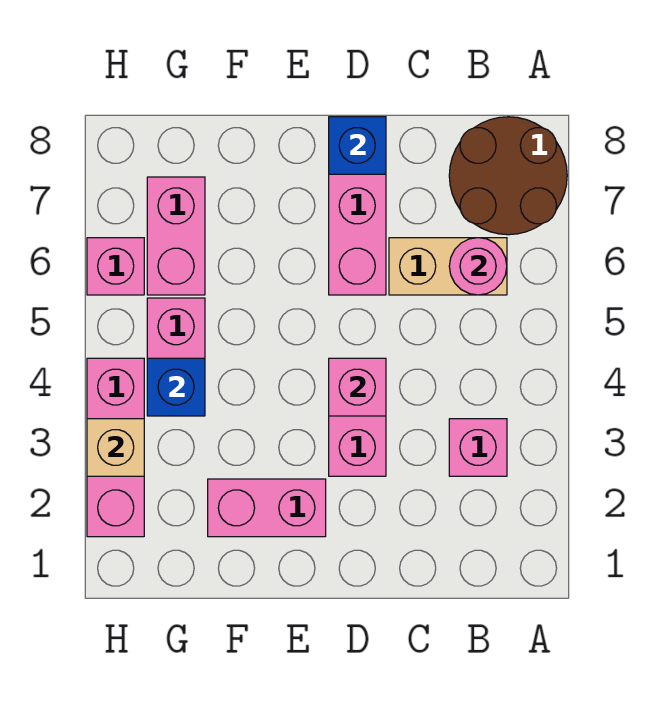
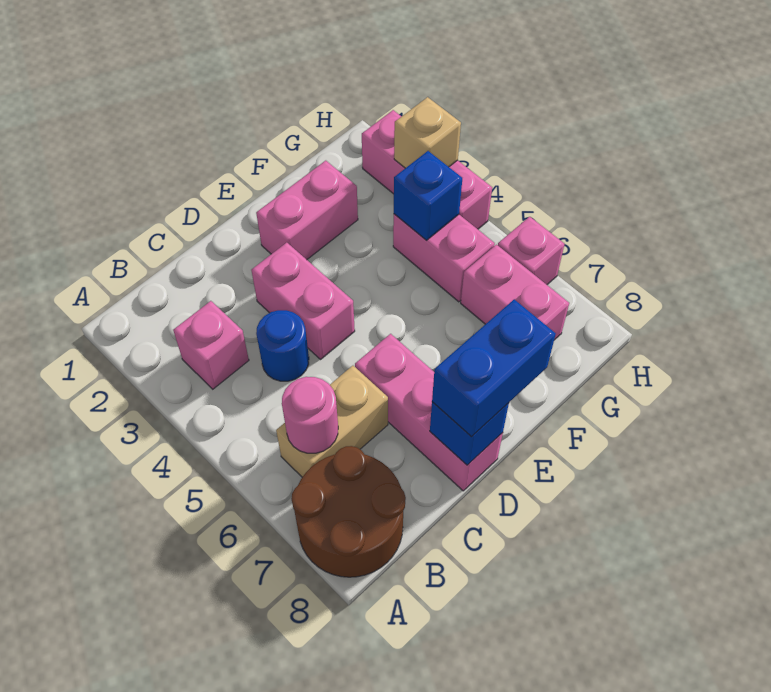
none -> blue 1x1 round brick [256,310,309,381]
pink 1x1 brick [329,358,386,416] -> none
none -> blue 1x2 brick [432,299,556,437]

